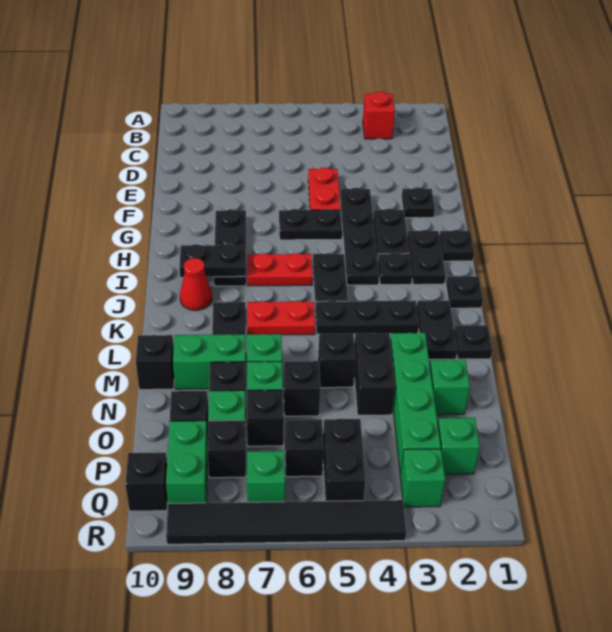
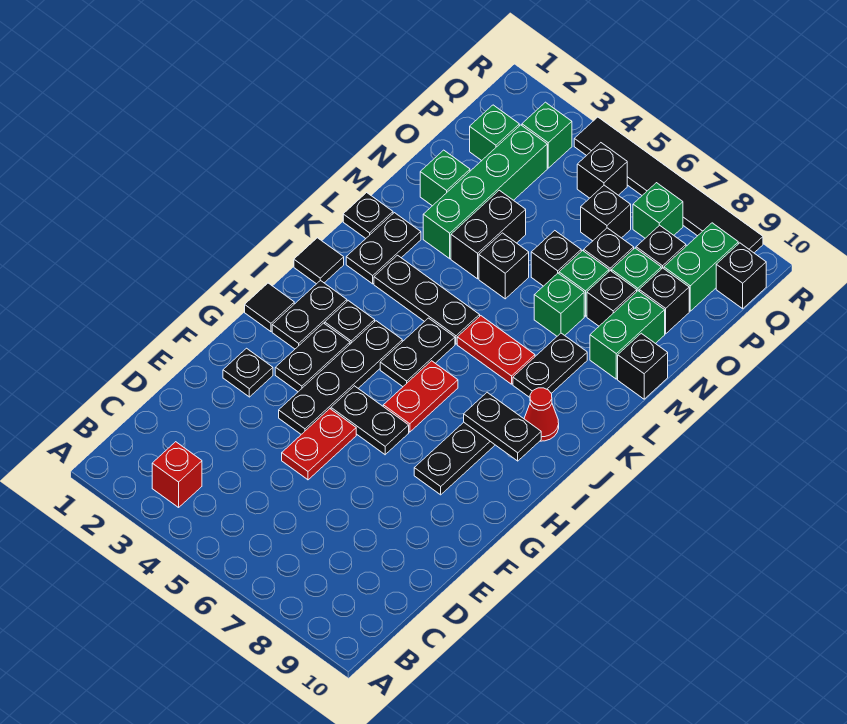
black 1x1 plate [439,230,474,261] -> black 1x1 tile [245,283,294,332]
red 1x2 plate [247,253,313,286] -> red 1x2 plate turned to [383,361,458,432]
black 1x1 plate [446,275,483,308] -> black 1x1 tile [294,238,344,284]
green 1x2 brick [173,334,246,389] -> green 1x2 brick turned to [590,291,665,379]
black 1x2 brick [323,419,365,501] -> black 1x1 brick [577,143,627,198]

